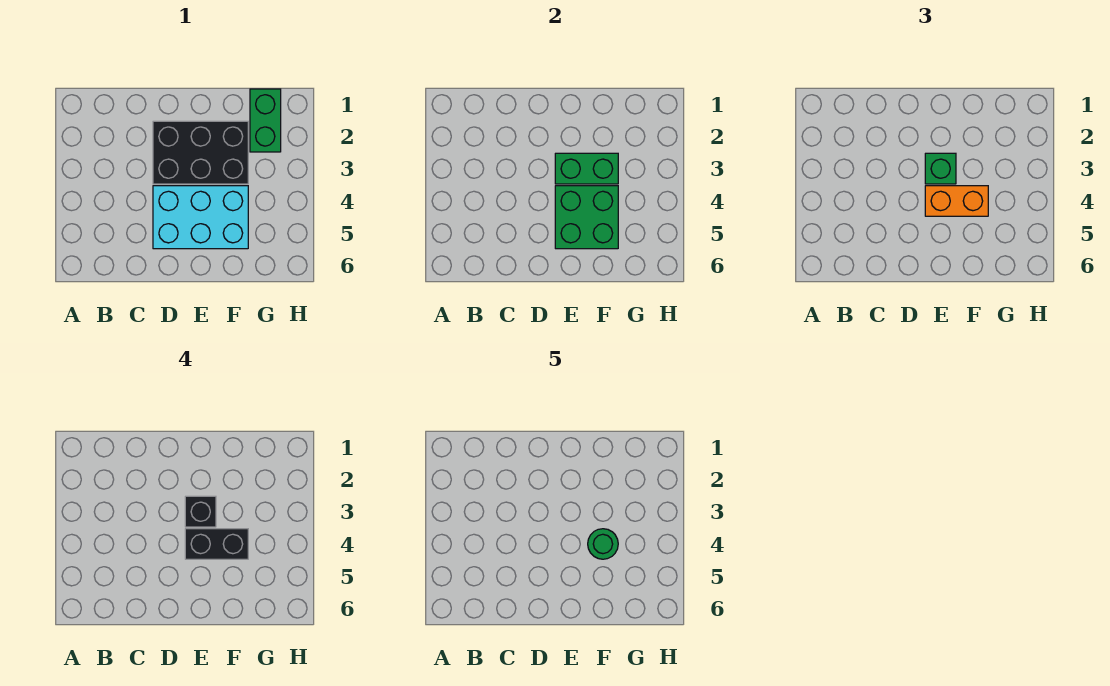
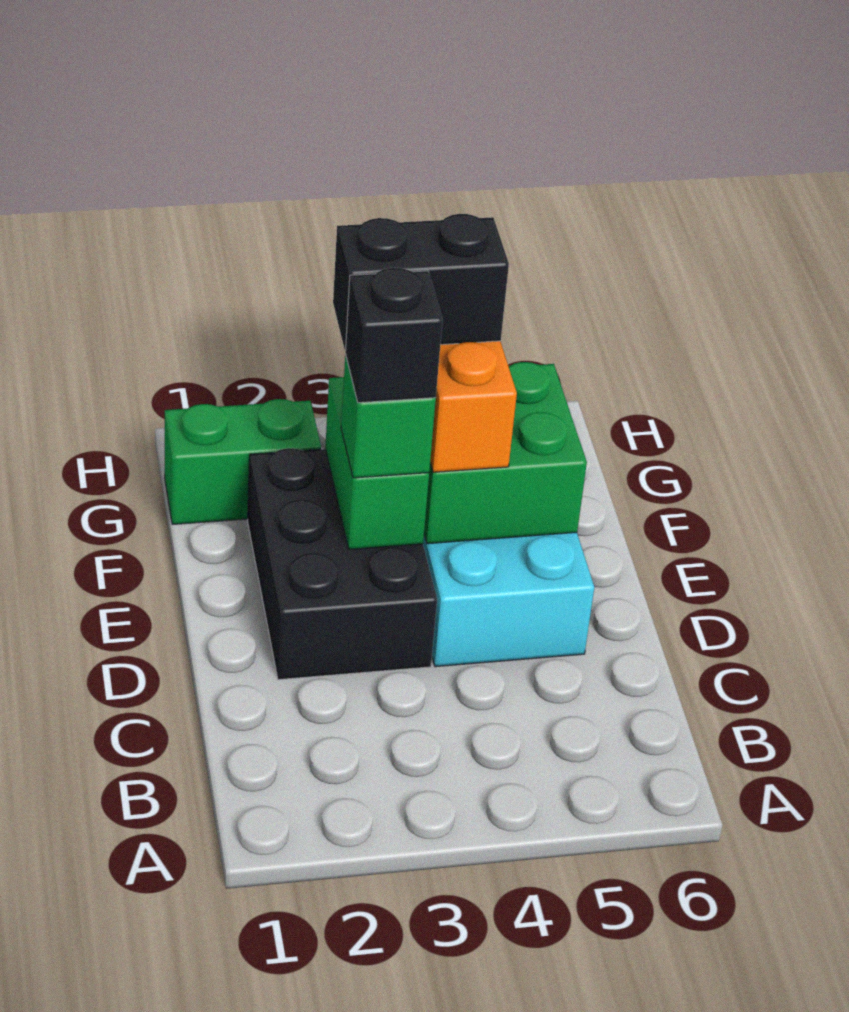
black 1x2 brick [185,529,248,559] -> black 1x2 brick turned to [333,214,509,351]
green 1x1 round brick [588,529,618,559] -> none

